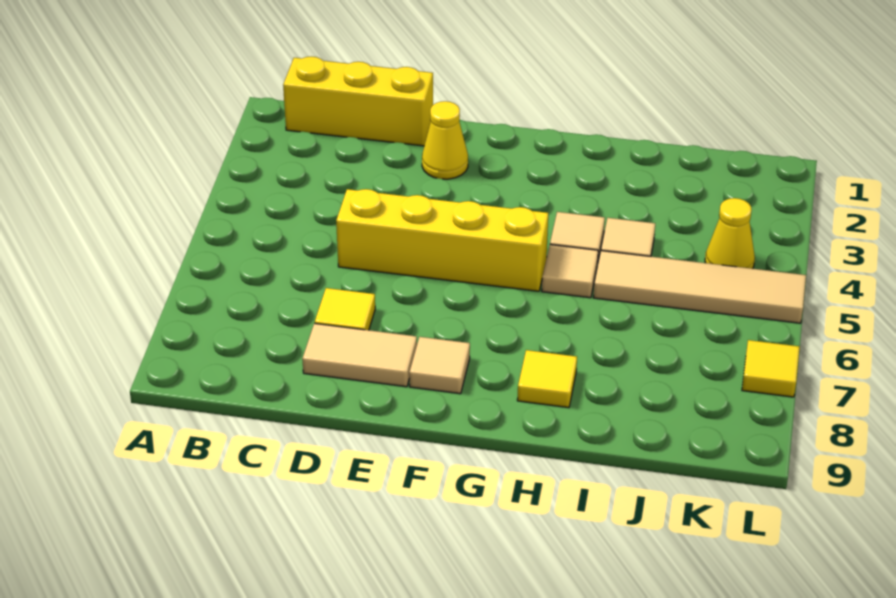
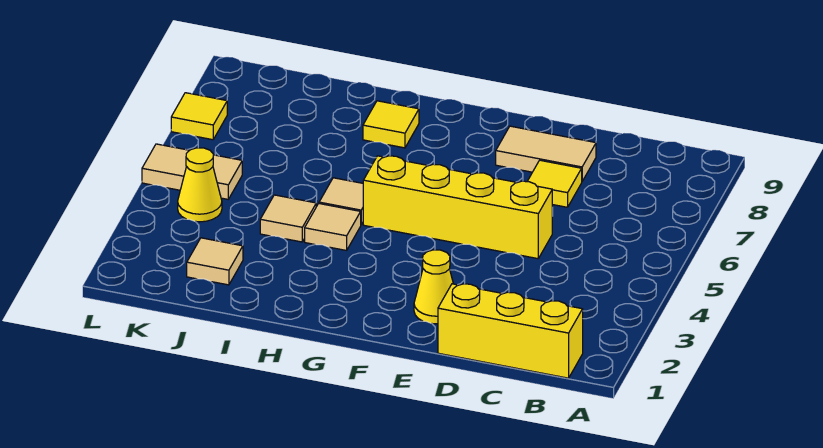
tan 1x1 tile [409,337,470,394] -> tan 1x1 tile moved to [187,238,243,285]
tan 1x4 tile [593,251,806,323] -> tan 1x2 tile [142,144,242,199]

